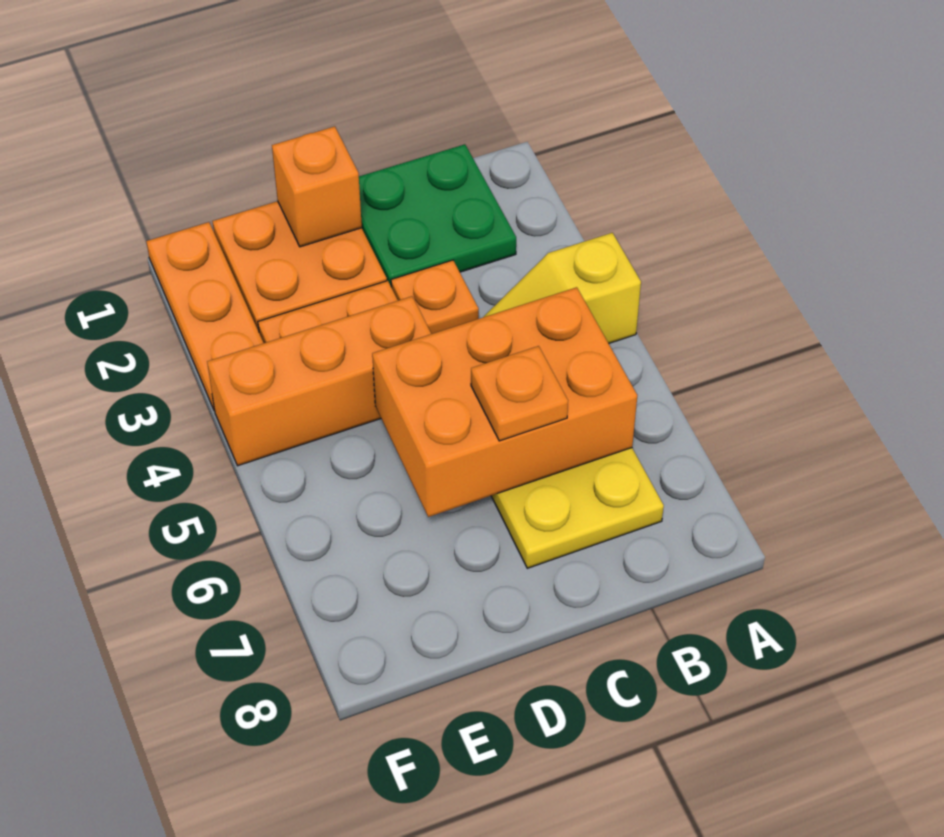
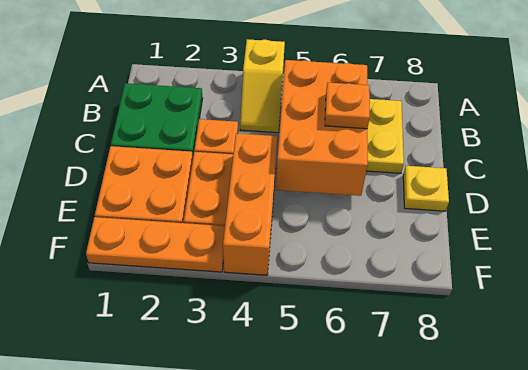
orange 1x1 brick [272,126,362,247] -> none
none -> yellow 1x1 plate [403,166,449,211]

